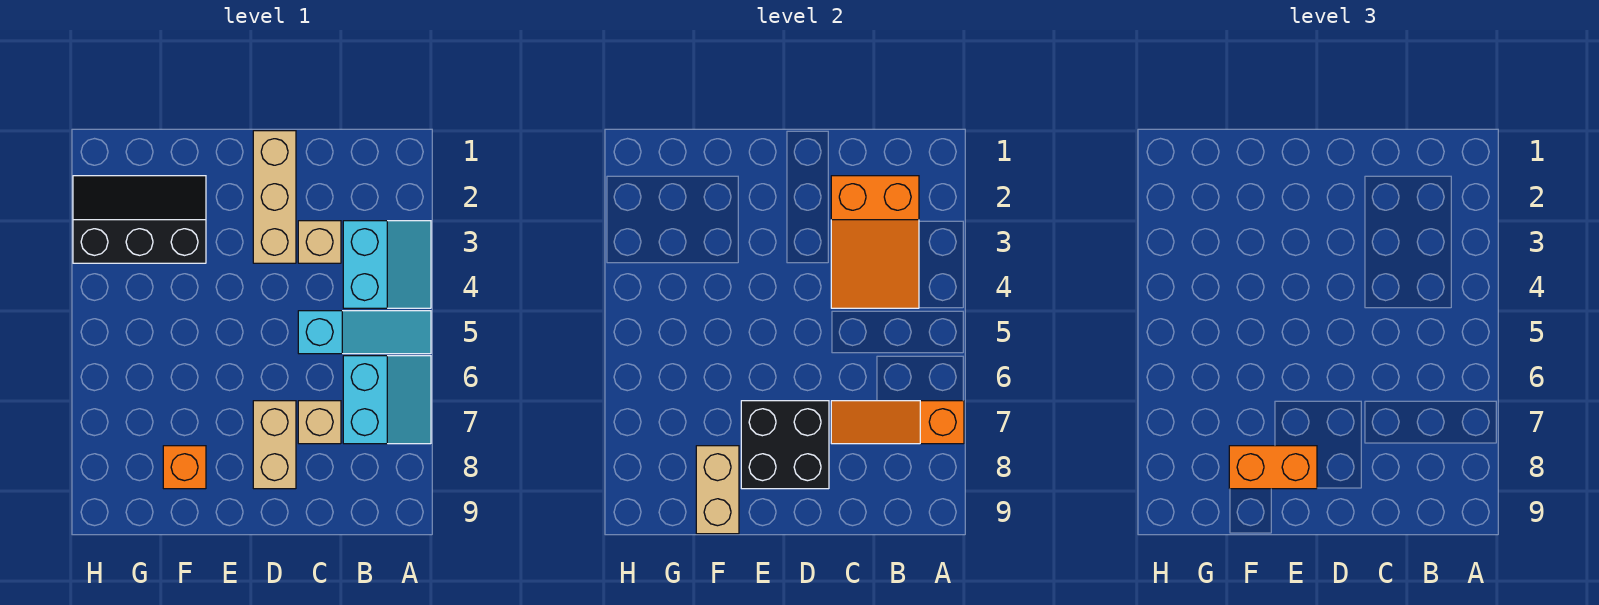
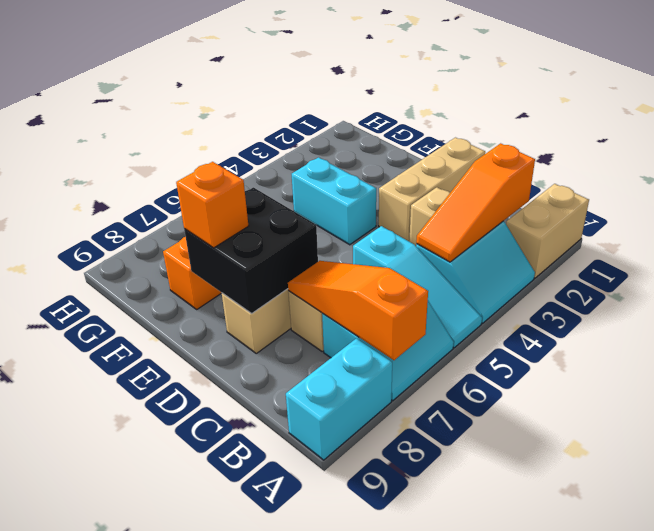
none -> cyan 1x2 brick [286,338,392,460]
orange 2x3 slope [831,176,919,308] -> orange 1x3 slope [416,143,535,262]
none -> cyan 1x2 brick [292,157,376,245]
orange 1x2 brick [1229,446,1317,489] -> orange 1x1 brick [176,162,248,248]
black 2x3 slope [73,176,206,263] -> none
tan 1x2 brick [696,446,739,534] -> tan 1x2 brick moved to [506,184,589,278]

